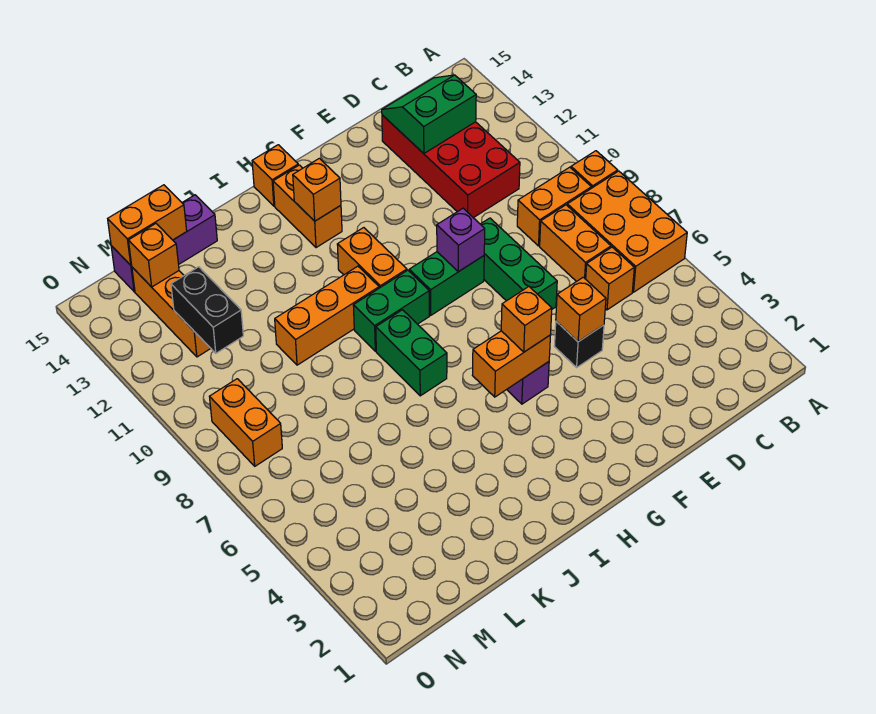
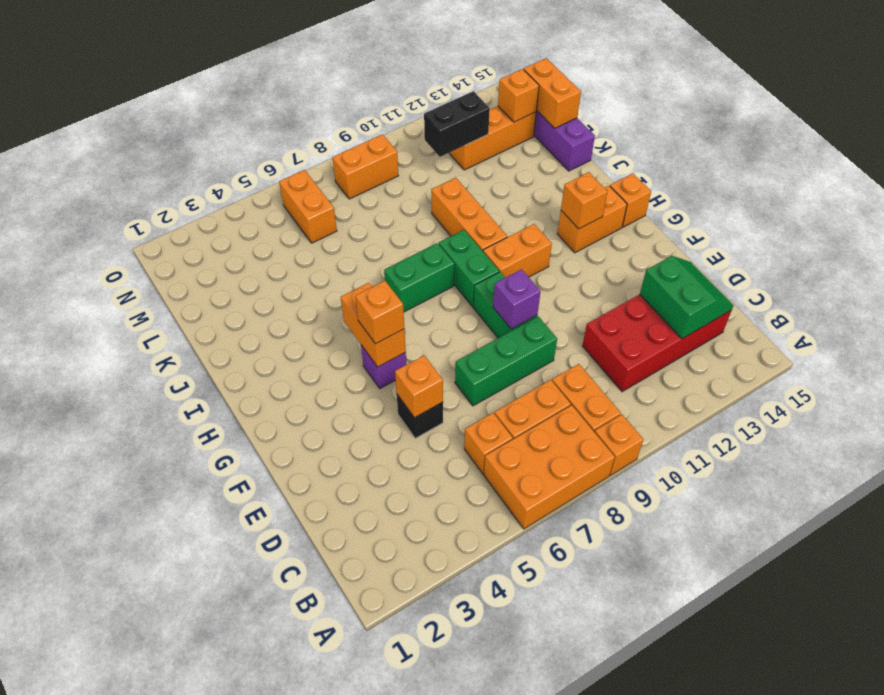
none -> orange 1x2 brick [279,170,337,243]

